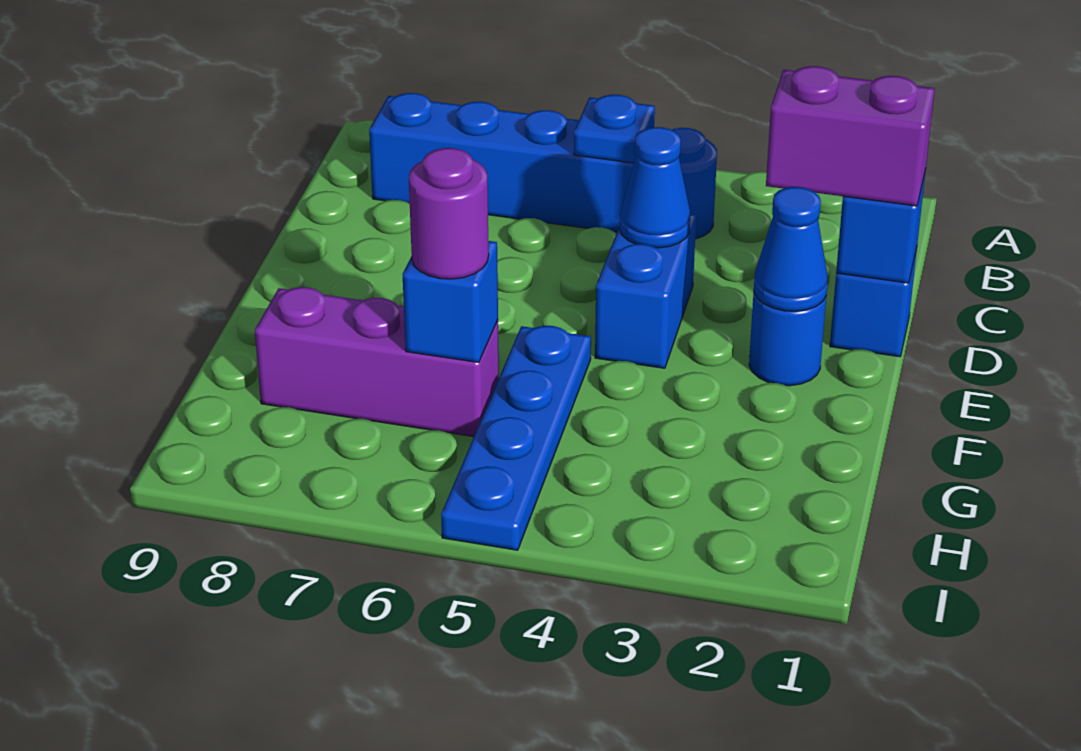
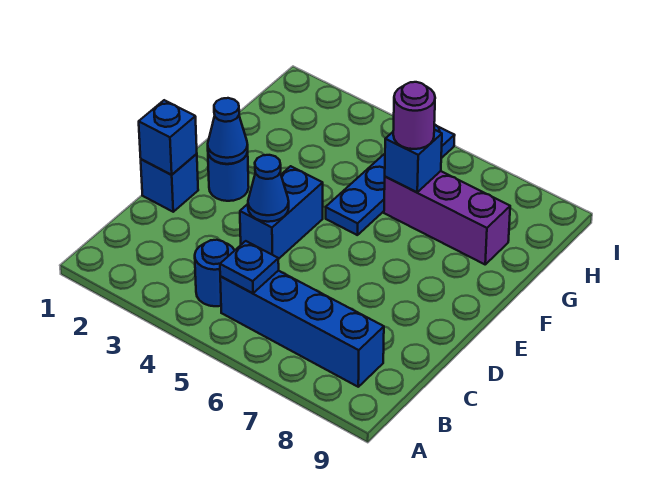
purple 1x2 brick [766,66,935,206] -> none

